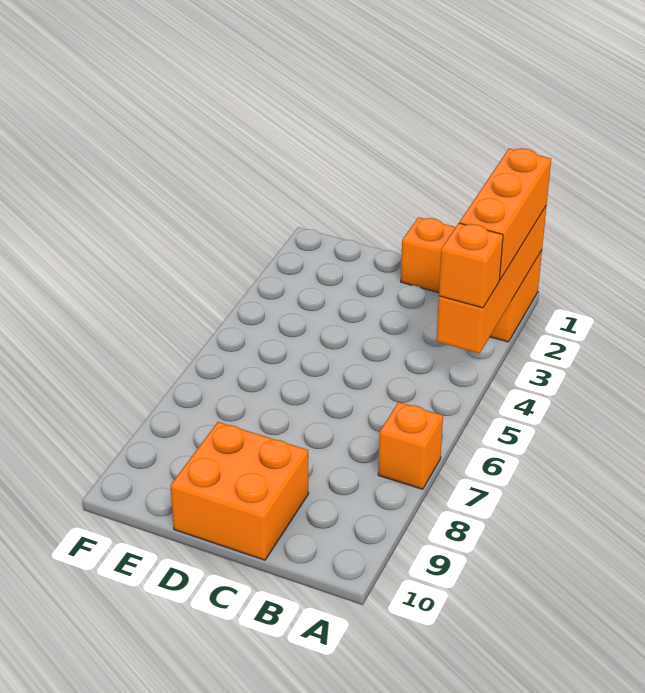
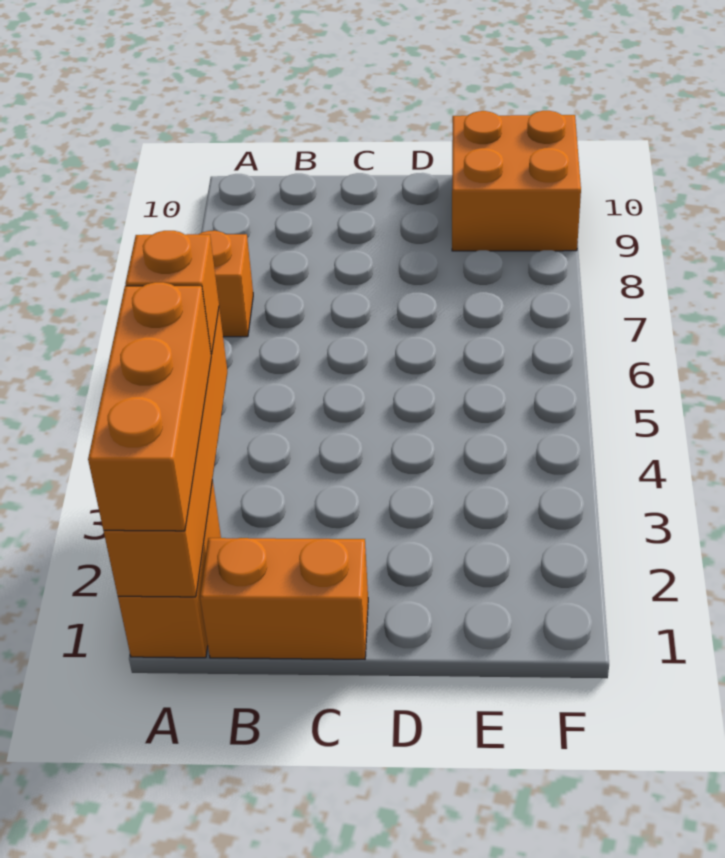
orange 2x2 brick [170,422,308,560] -> orange 2x2 brick moved to [452,111,581,251]

